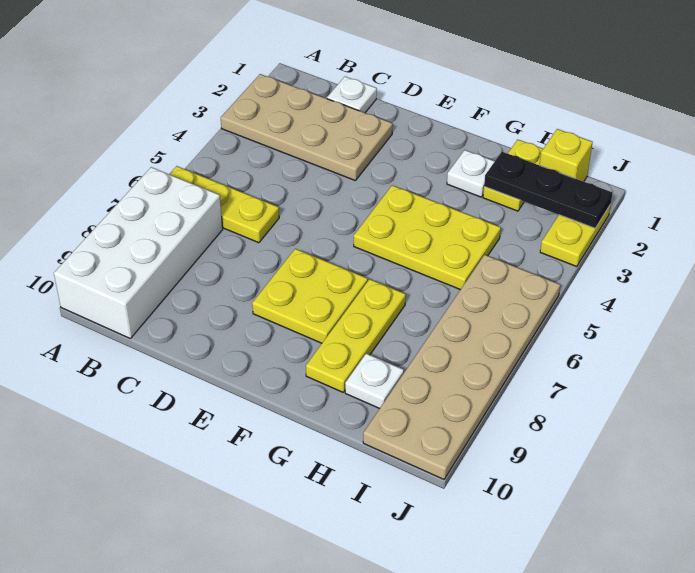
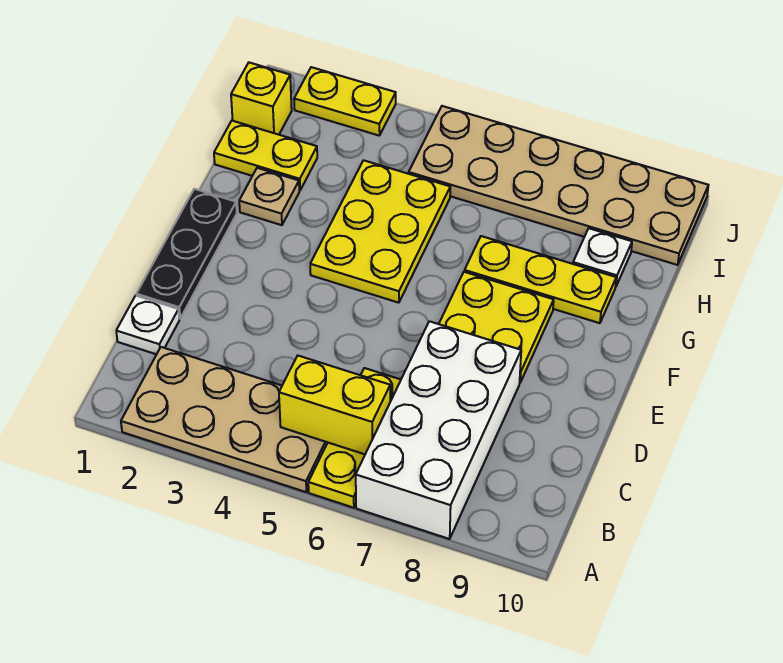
tan 2x4 plate [221,74,393,181] -> tan 2x4 plate turned to [121,347,328,492]
white 2x4 brick [54,167,223,338] -> white 2x4 brick turned to [356,321,521,539]
none -> yellow 1x2 brick [279,356,390,454]
white 1x1 plate [447,150,495,197] -> tan 1x1 plate [239,168,299,225]
black 1x3 plate [484,152,613,228] -> black 1x3 plate moved to [136,189,237,319]

